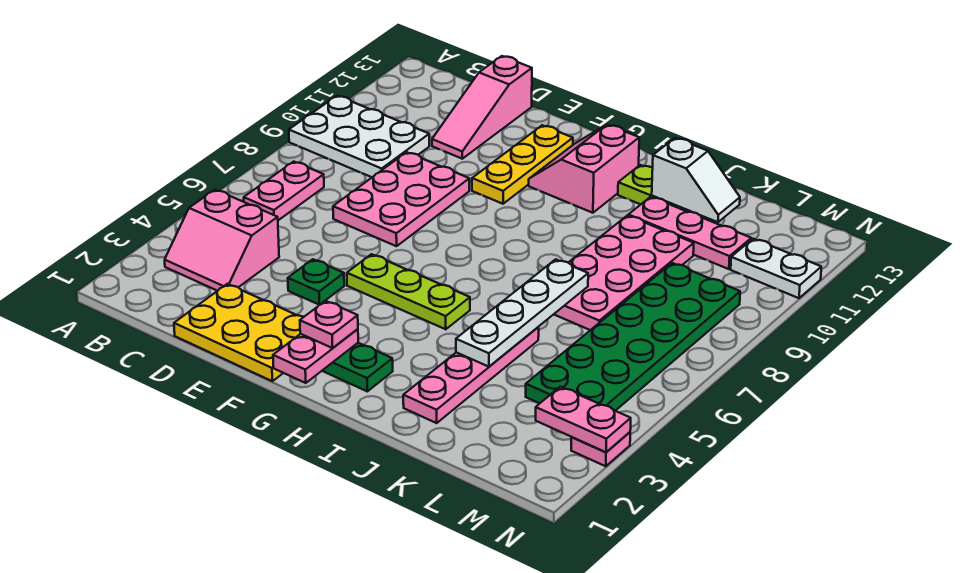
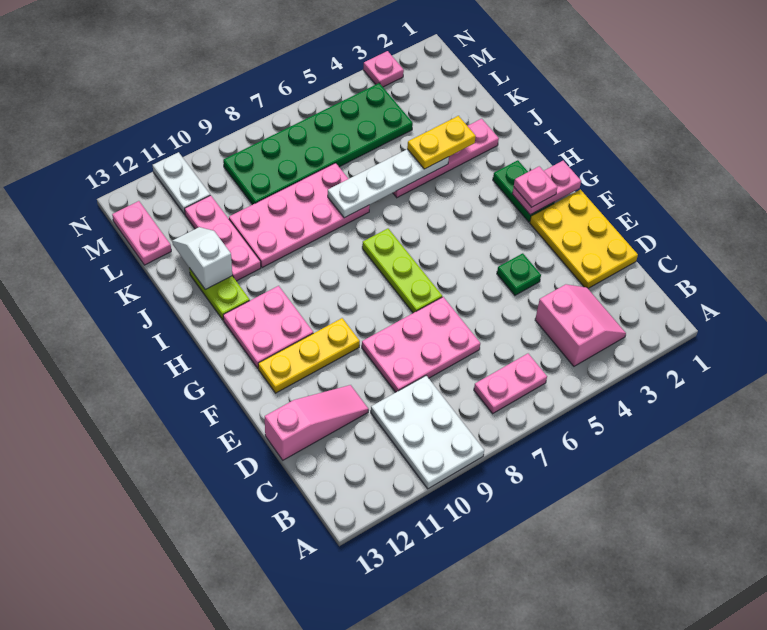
lime 1x3 plate [347,254,470,329] -> lime 1x3 plate moved to [362,229,442,313]
pink 2x2 slope [529,125,639,213] -> pink 2x2 plate [223,286,313,368]
none -> yellow 1x2 plate [407,116,476,169]
pink 1x2 plate [536,387,631,452] -> pink 1x2 plate moved to [112,201,171,265]

